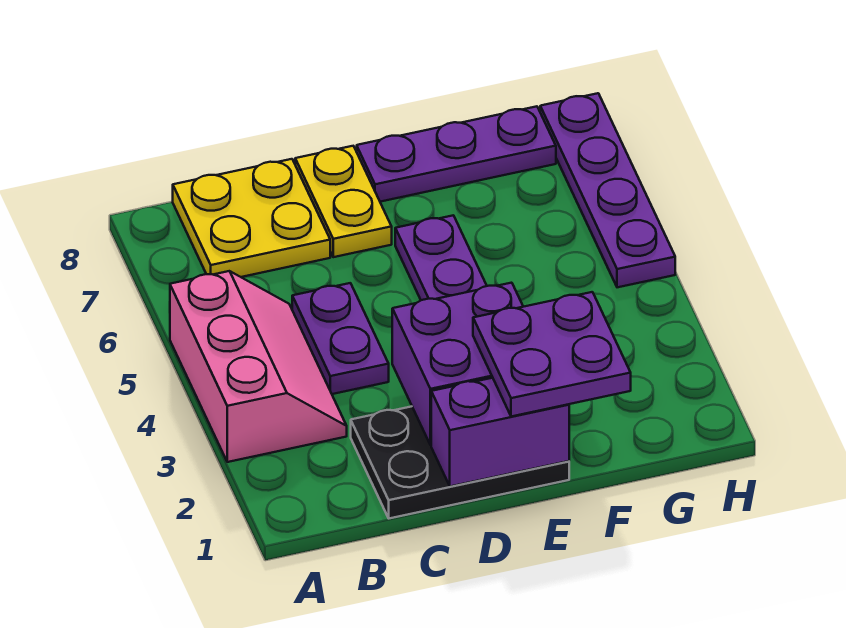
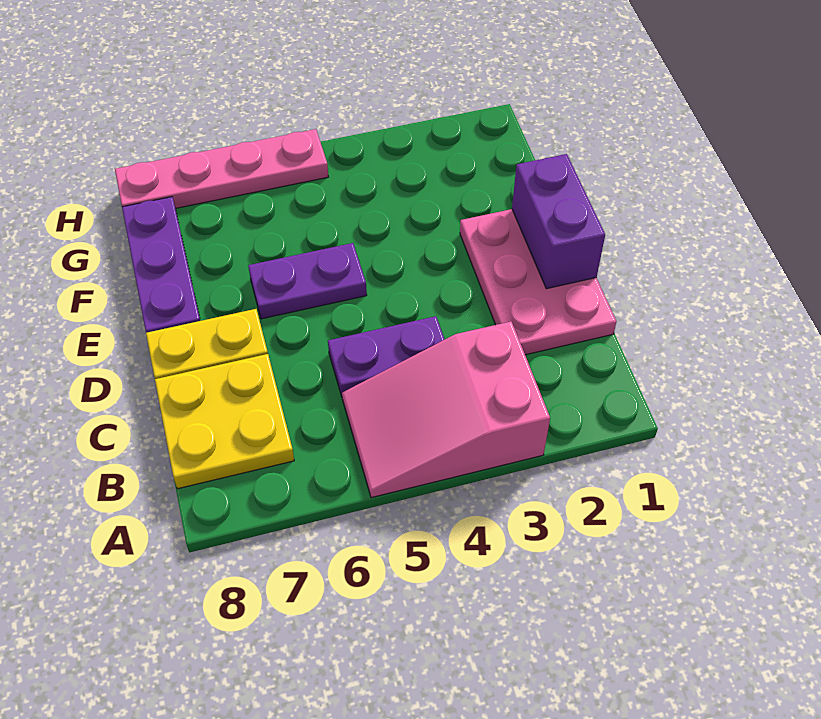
pink 2x3 slope [170,271,347,462] -> pink 2x3 slope turned to [342,321,550,498]
black 2x3 plate [351,407,569,518] -> pink 2x3 plate [460,209,617,355]
purple 2x2 brick [392,283,523,445] -> none
purple 2x2 plate [473,292,631,417] -> none
purple 1x4 plate [540,93,675,287] -> pink 1x4 plate [115,129,328,208]

